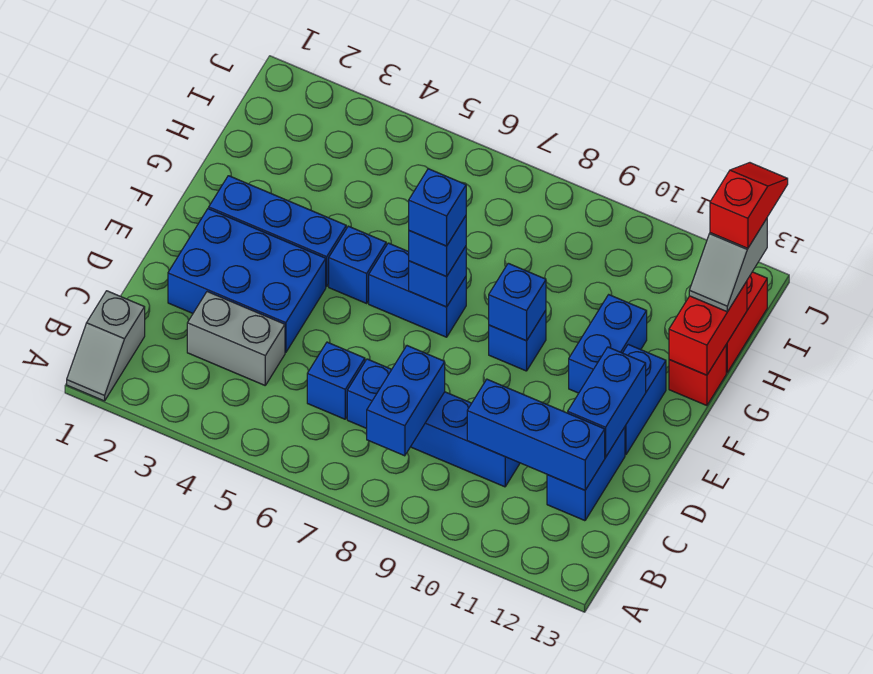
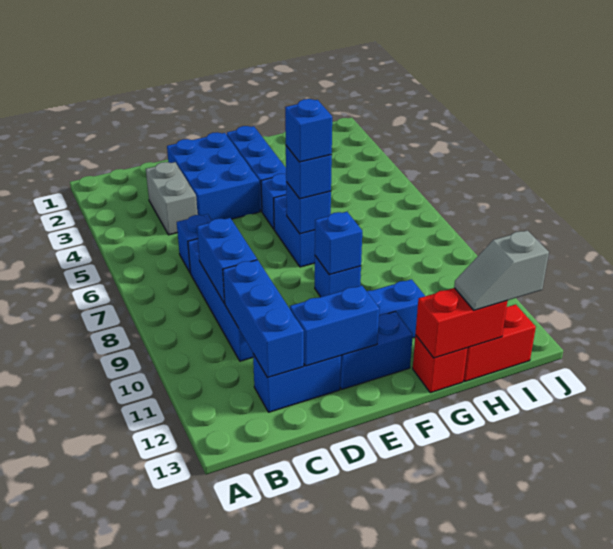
grey 1x2 slope [67,291,145,401] -> none
blue 1x2 brick [367,346,445,456] -> blue 1x2 brick turned to [197,218,257,303]
red 1x2 slope [710,163,788,248] -> none

